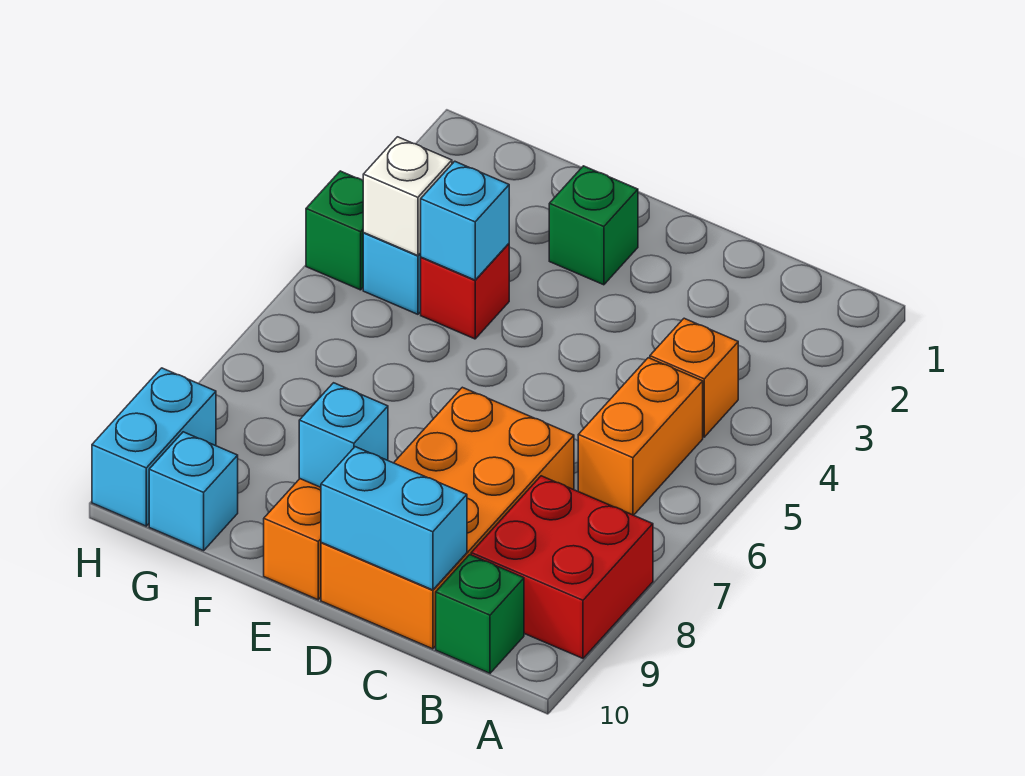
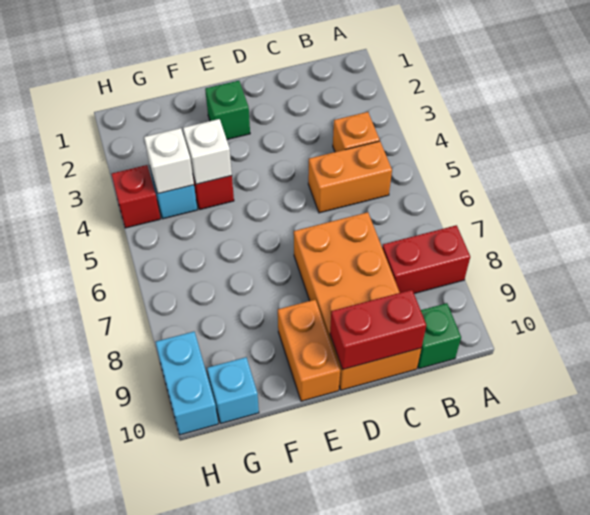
red 2x2 brick [471,476,653,658] -> red 1x2 brick [382,225,470,293]
orange 1x2 brick [578,358,703,515] -> orange 1x2 brick turned to [308,141,392,213]
cyan 1x2 brick [321,447,467,590] -> red 1x2 brick [330,290,426,370]
cyan 1x1 brick [299,383,388,487] -> none
cyan 1x1 brick [421,161,509,280] -> white 1x1 brick [183,119,232,184]
green 1x1 brick [306,171,364,290] -> red 1x1 brick [111,165,160,228]

